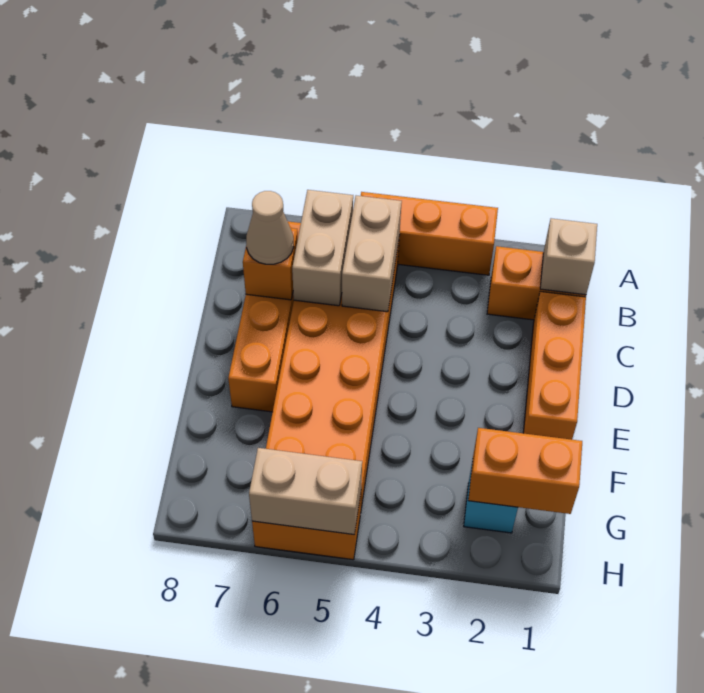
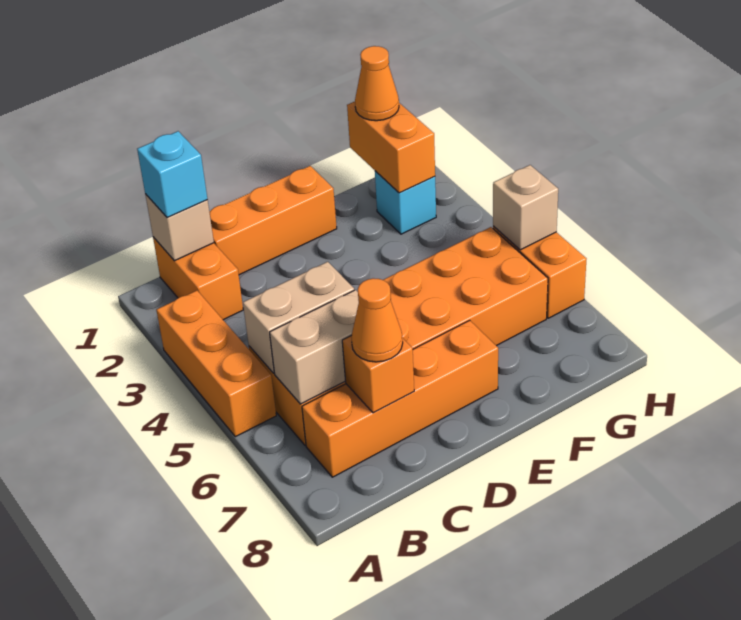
none -> cyan 1x1 brick [137,131,208,218]
tan 1x1 cone [246,191,294,264] -> orange 1x1 cone [351,278,403,362]
none -> orange 1x1 cone [355,46,399,121]
tan 1x2 brick [249,448,362,534] -> tan 1x1 brick [493,165,558,250]

